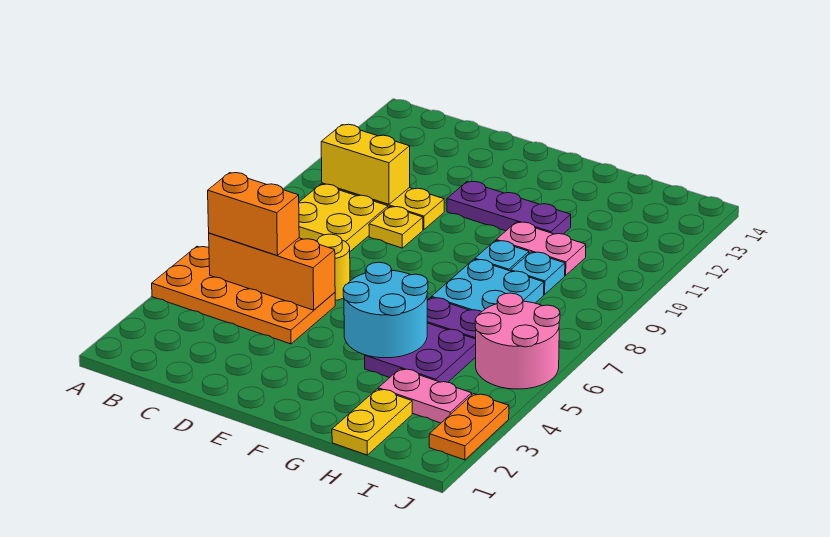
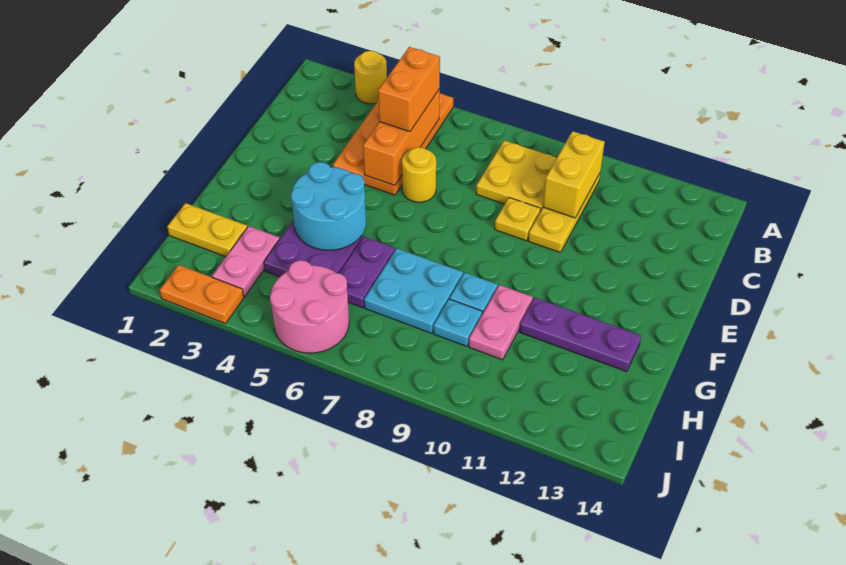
none -> yellow 1x1 round brick [354,51,387,104]
purple 1x3 plate [447,181,571,234] -> purple 1x3 plate turned to [520,297,641,372]

